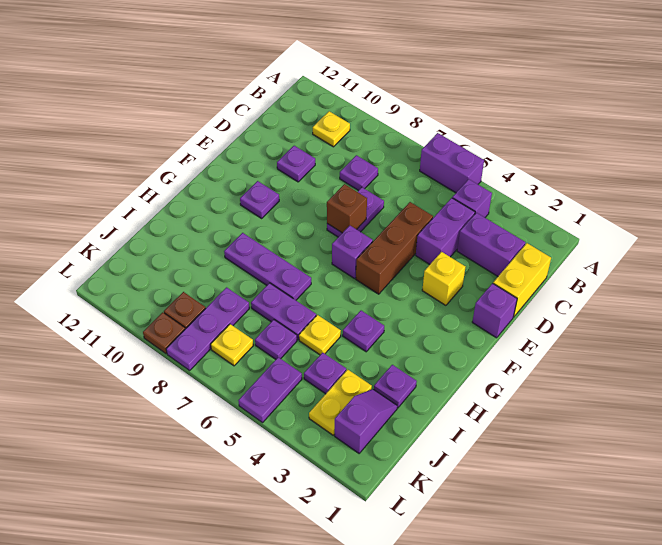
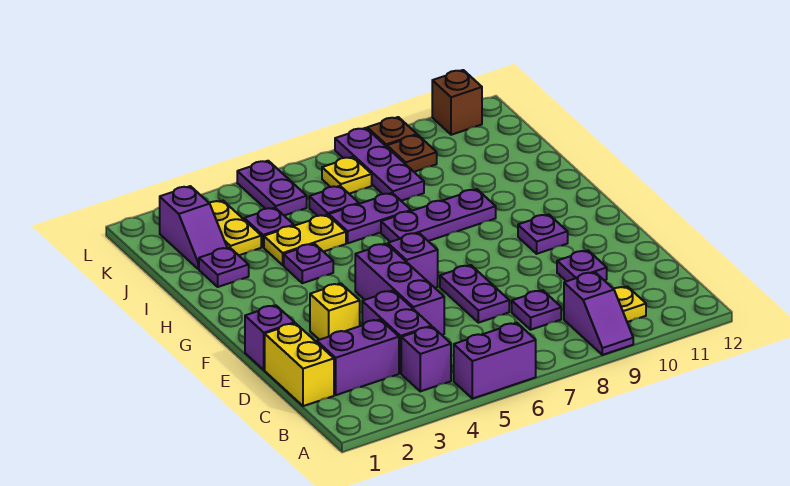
none -> purple 1x2 slope [564,272,633,355]
brown 1x3 brick [356,202,433,294] -> purple 1x3 brick [355,244,444,335]
brown 1x1 brick [327,184,367,233] -> brown 1x1 brick moved to [432,70,482,135]
yellow 1x1 plate [299,315,341,355] -> yellow 1x2 plate [264,215,346,265]

